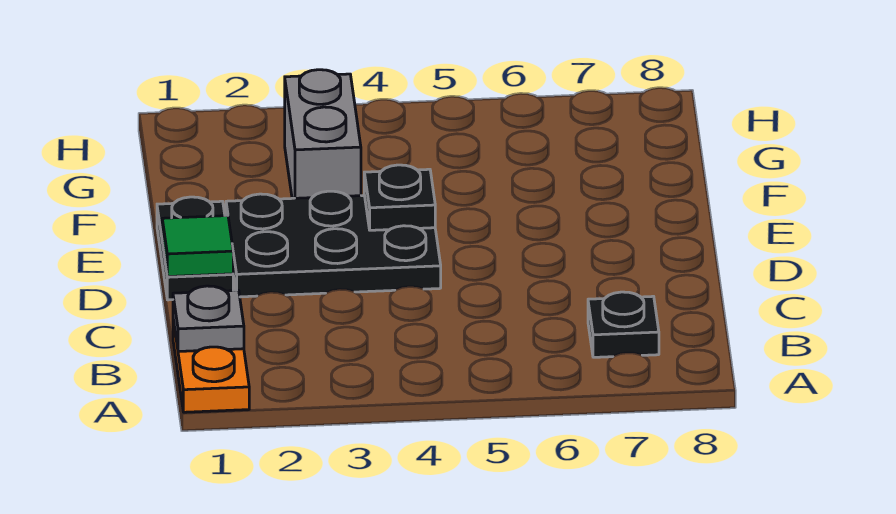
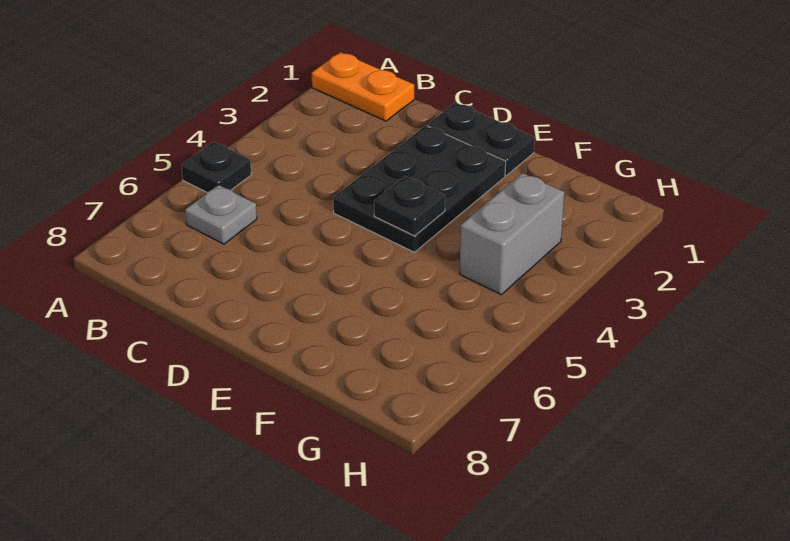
grey 1x1 plate [173,286,244,352] -> grey 1x1 plate moved to [185,185,257,244]
black 1x1 plate [588,292,659,357] -> black 1x1 plate moved to [182,142,251,192]
green 1x1 tile [162,216,233,277] -> none
grey 1x2 brick [285,70,361,198] -> grey 1x2 brick turned to [460,173,564,294]

